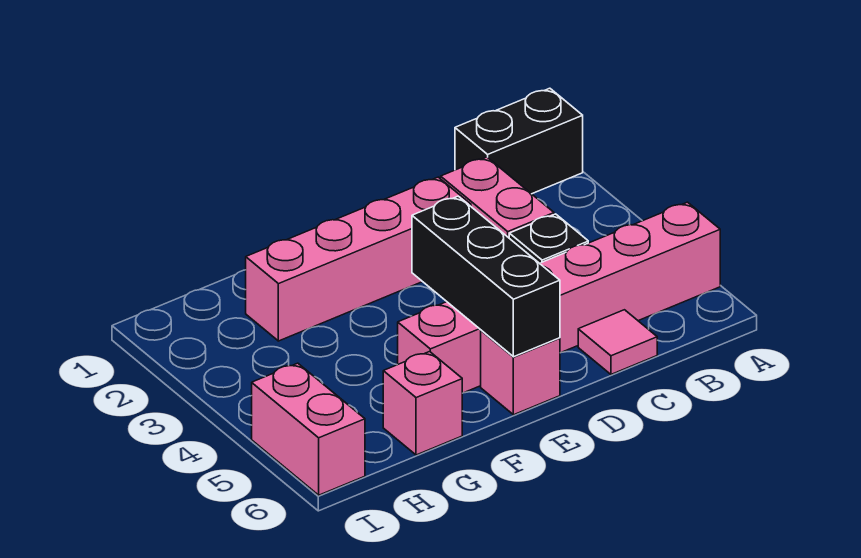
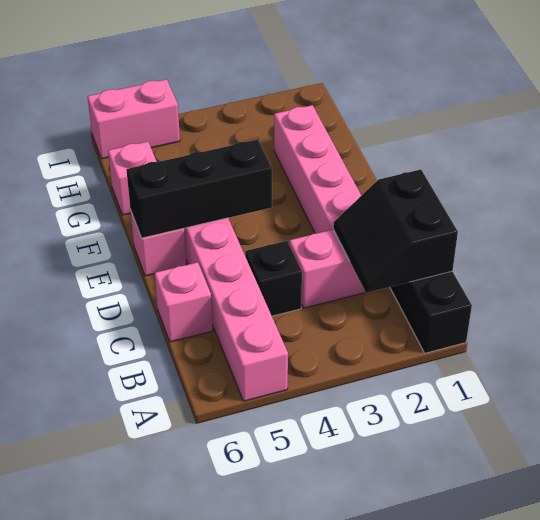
none -> black 2x2 slope [333,170,458,293]
pink 1x1 tile [578,310,657,374] -> pink 1x1 brick [155,262,213,342]

